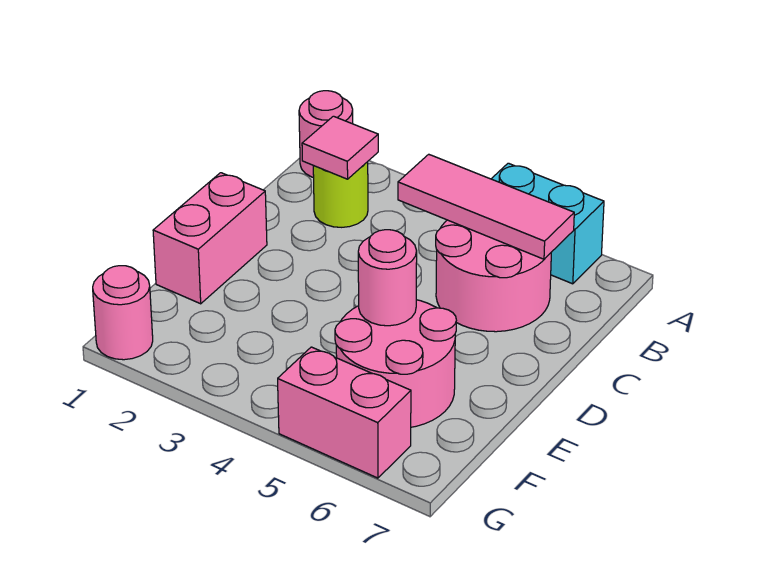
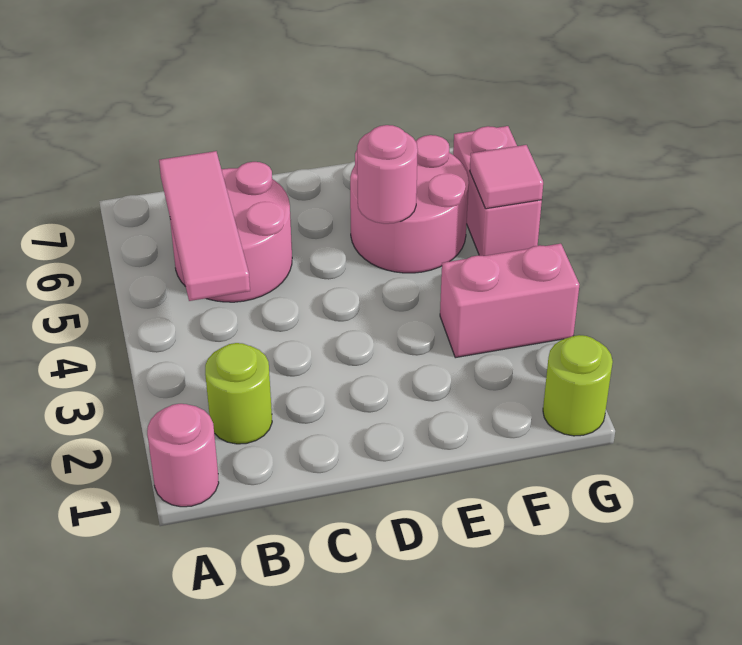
cyan 1x2 brick [492,163,604,284] -> none
pink 1x1 tile [302,116,378,179] -> pink 1x1 tile moved to [470,145,543,209]
pink 1x2 brick [153,173,267,304] -> pink 1x2 brick moved to [440,244,580,358]
pink 1x1 round brick [93,266,153,360] -> lime 1x1 round brick [543,335,613,436]

